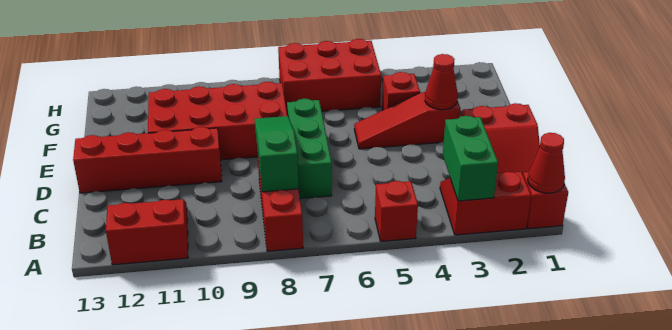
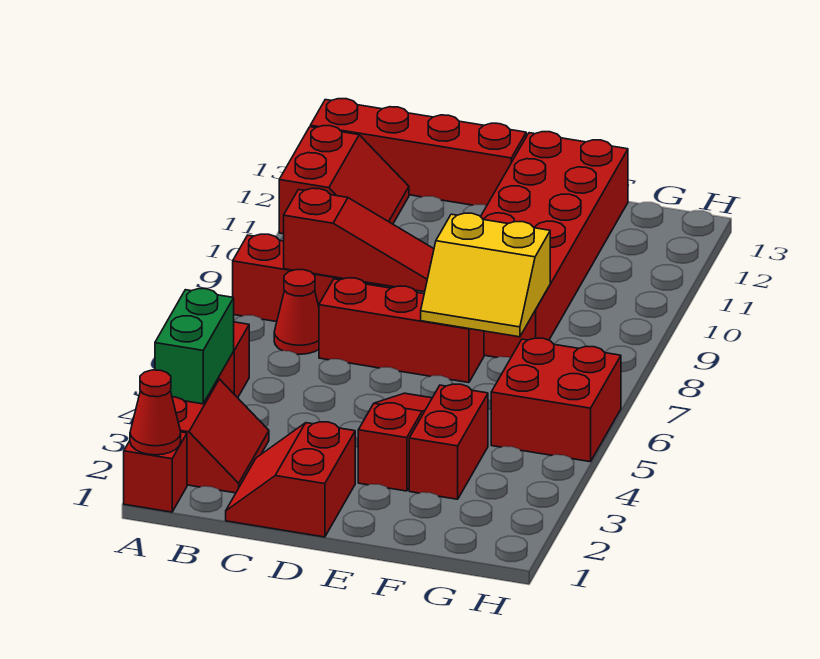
green 1x2 brick [443,116,498,201] -> green 1x2 brick turned to [155,289,234,404]
green 1x3 slope [254,116,298,192] -> red 1x3 slope [284,188,434,292]
green 1x3 brick [287,99,332,199] -> red 1x3 brick [319,278,484,383]
red 1x4 brick [73,127,222,193] -> red 1x4 brick turned to [310,99,526,206]
red 1x1 cone [425,54,458,110] -> red 1x1 cone moved to [274,270,319,354]
none -> yellow 2x2 slope [421,213,550,337]
red 2x4 brick [148,82,287,160] -> red 2x6 brick [481,132,628,358]
red 1x1 brick [382,72,420,110] -> red 1x2 brick [409,384,488,499]
red 2x3 brick [278,39,381,111] -> red 2x2 brick [491,338,621,462]

